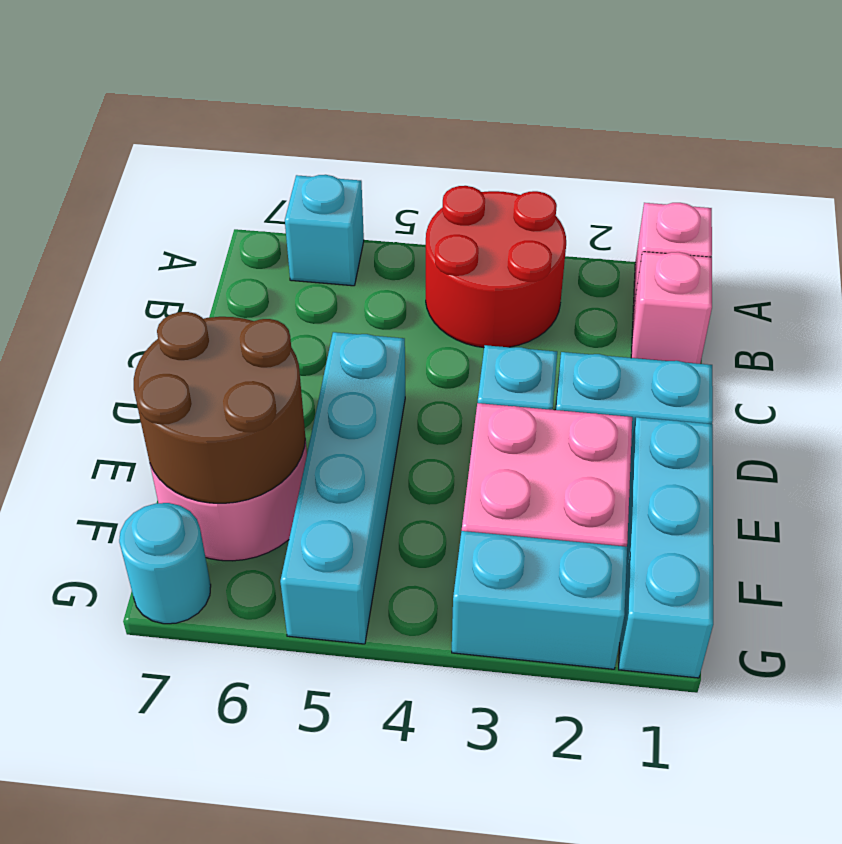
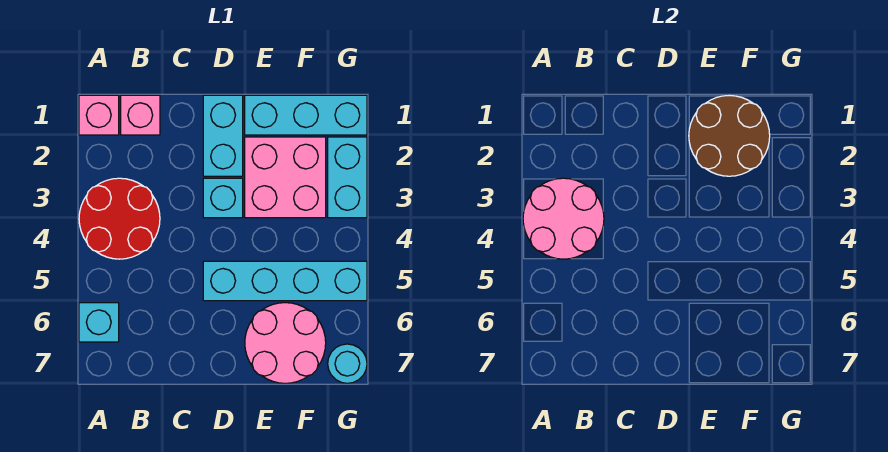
none -> pink 2x2 round brick [523,178,604,259]
brown 2x2 round brick [134,312,305,503] -> brown 2x2 round brick moved to [689,95,770,176]

